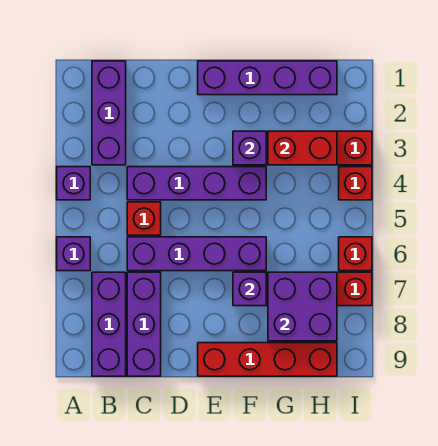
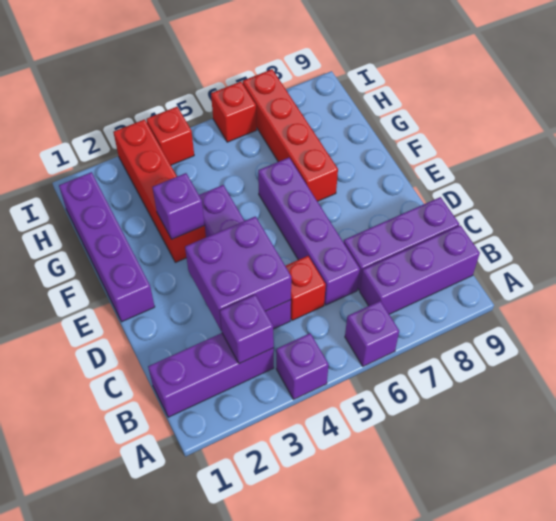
red 1x4 brick [198,343,337,376] -> none
purple 1x1 brick [233,272,266,306] -> purple 1x1 brick moved to [220,295,274,364]
red 1x2 brick [268,131,337,165] -> none
purple 2x2 brick [268,272,337,341] -> purple 2x2 brick moved to [185,216,291,331]

